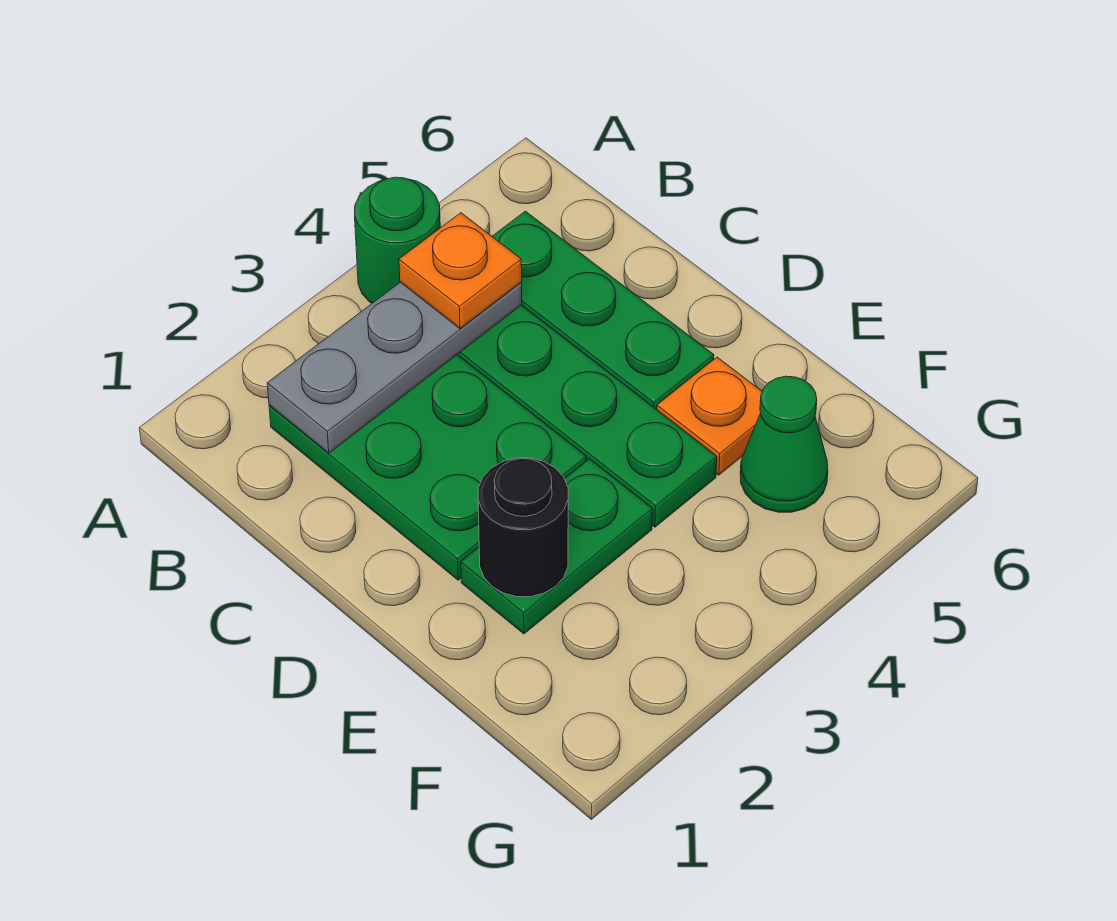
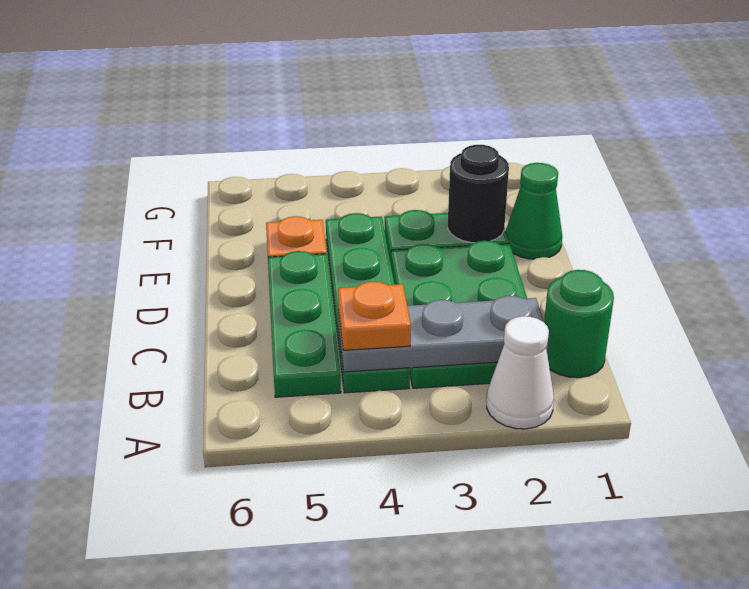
none -> white 1x1 cone [487,316,554,429]
green 1x1 round brick [355,177,440,303] -> green 1x1 round brick moved to [544,270,614,378]
green 1x1 cone [740,376,828,512] -> green 1x1 cone moved to [506,163,562,259]

